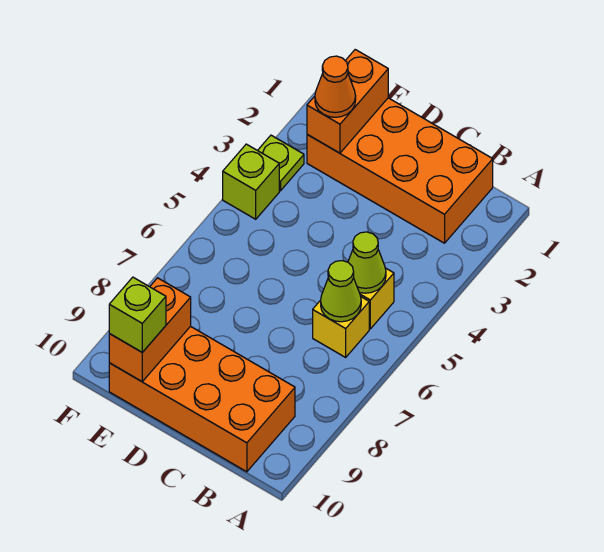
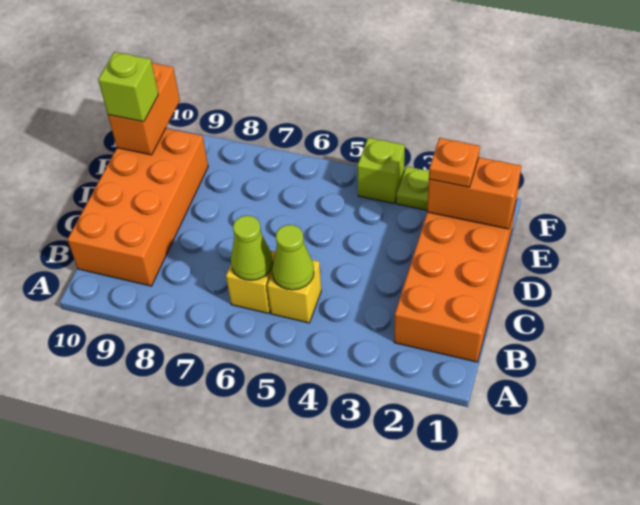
orange 1x1 cone [315,56,356,117] -> orange 1x1 plate [429,138,480,187]
orange 1x2 brick [109,278,191,381] -> orange 1x2 brick turned to [108,62,180,155]

